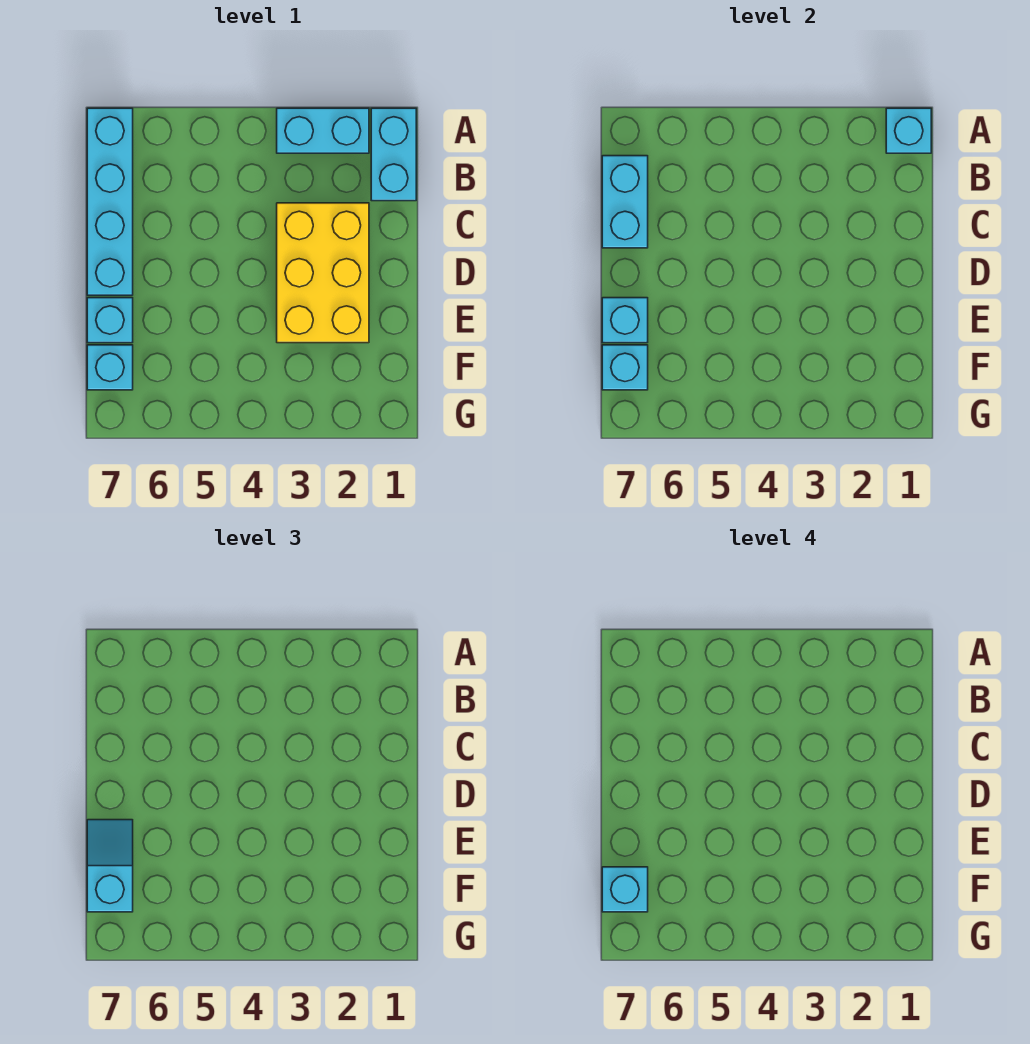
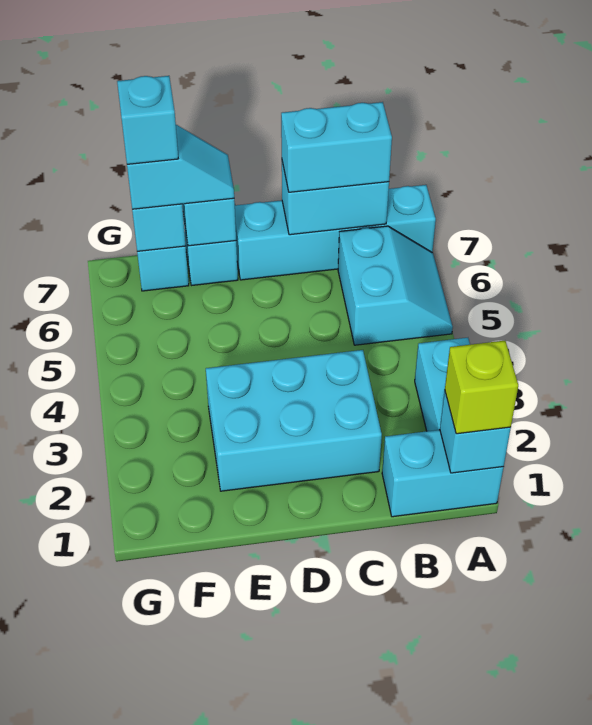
none -> lime 1x1 brick [445,341,518,434]
none -> cyan 2x2 slope [338,226,453,345]
none -> cyan 1x2 brick [281,102,392,192]
yellow 2x3 brick [277,203,369,343] -> cyan 2x3 brick [206,350,382,491]

